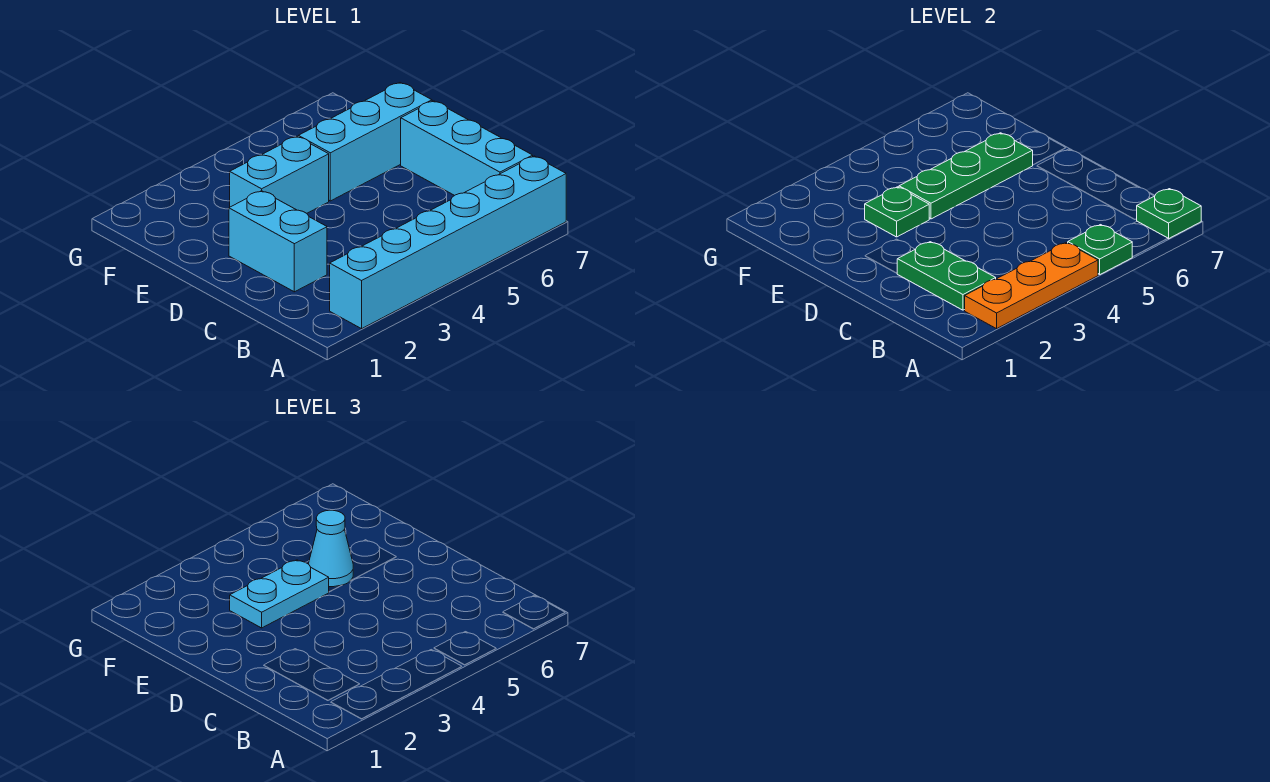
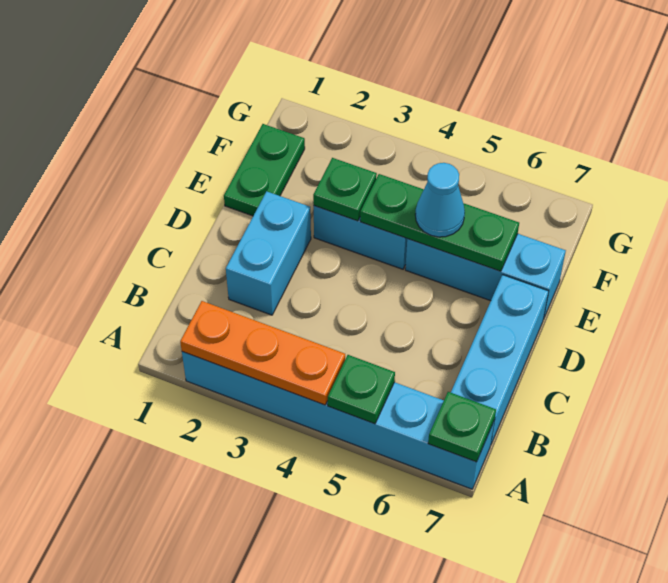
green 1x2 plate [897,242,996,310] -> green 1x2 plate moved to [224,124,305,216]
cyan 1x2 plate [230,560,329,628] -> none

